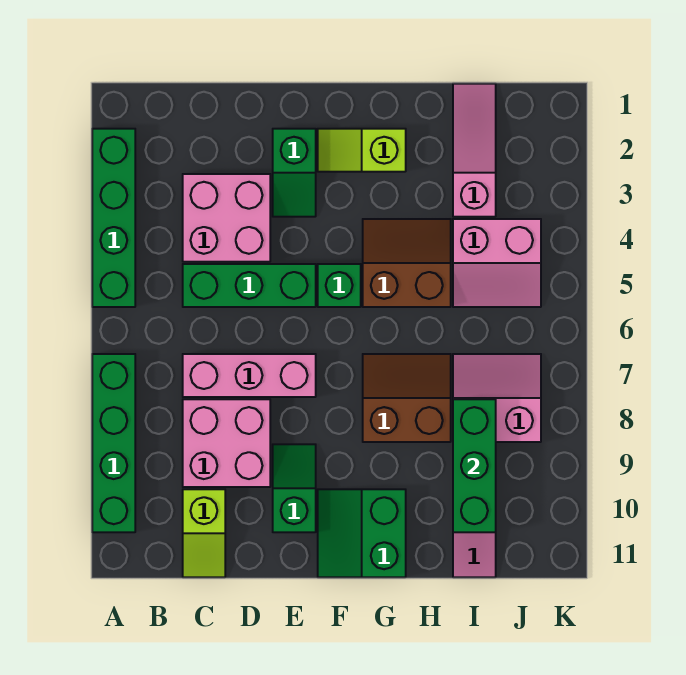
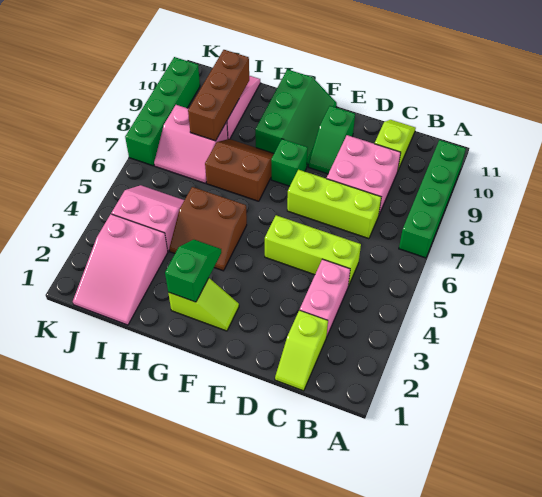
green 1x4 brick [92,129,135,307] -> green 1x4 brick moved to [125,57,200,166]
none -> lime 1x2 slope [275,310,328,391]
pink 2x2 brick [183,174,270,262] -> pink 1x2 brick [300,259,350,336]
green 1x3 brick [183,264,316,307] -> lime 1x3 brick [265,215,361,286]
pink 1x3 brick [183,354,316,397] -> lime 1x3 brick [287,170,381,239]
green 1x2 slope [273,129,316,217] -> green 1x2 slope moved to [165,240,221,302]
green 1x1 brick [318,264,361,307] -> green 1x1 brick moved to [271,139,308,186]
green 2x2 slope [318,489,406,577] -> green 2x3 slope [255,69,337,166]
brown 2x2 slope [363,354,451,442] -> brown 2x2 slope turned to [205,139,274,201]
pink 1x3 slope [453,84,496,217] -> pink 2x3 slope [73,214,168,325]
green 1x3 brick [453,399,496,532] -> brown 1x3 brick [188,50,249,141]

